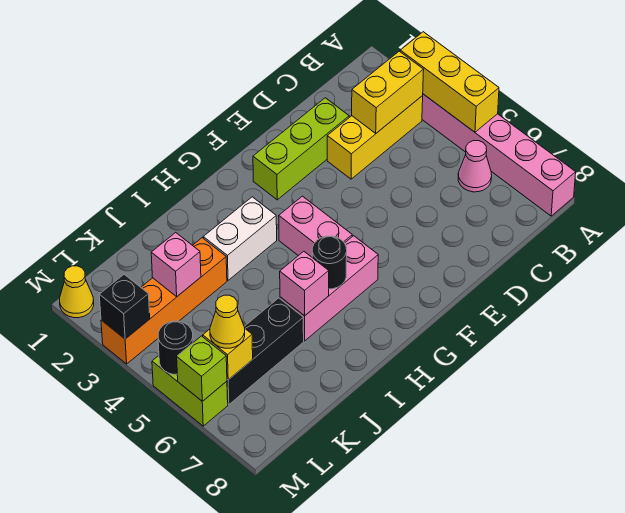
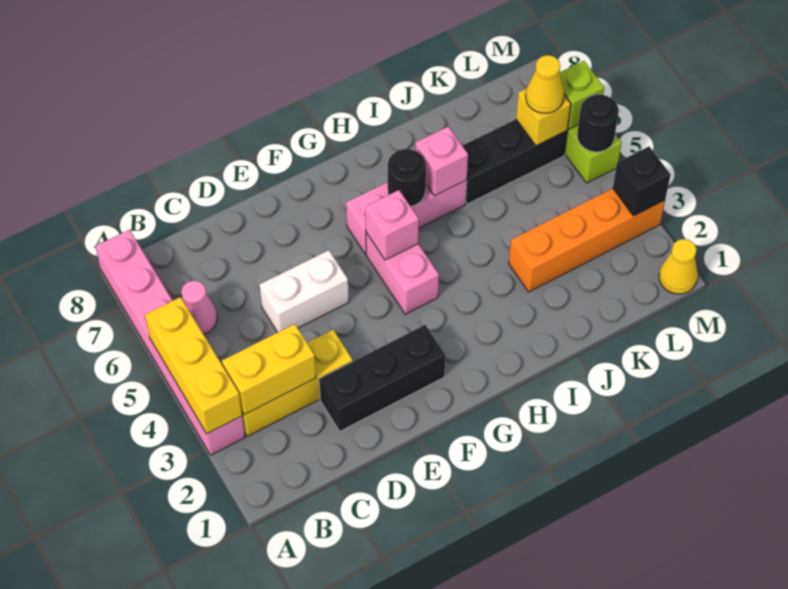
lime 1x3 brick [253,98,349,200] -> black 1x3 brick [319,325,445,431]
white 1x2 brick [203,197,277,280] -> white 1x2 brick moved to [260,250,349,332]
pink 1x1 brick [151,233,201,296] -> pink 1x1 brick moved to [365,190,419,260]

